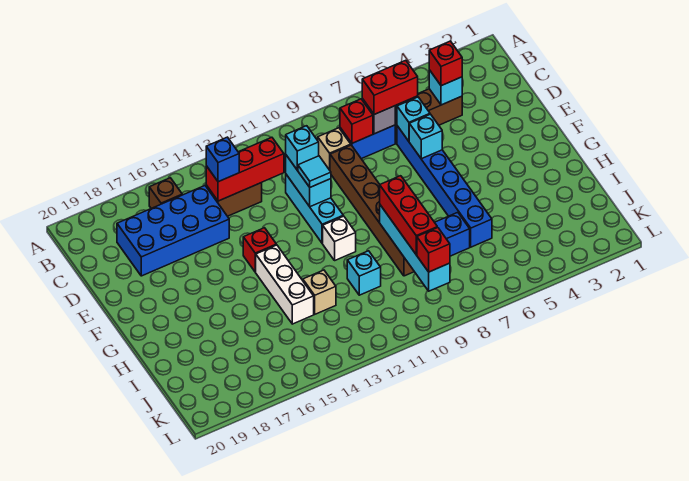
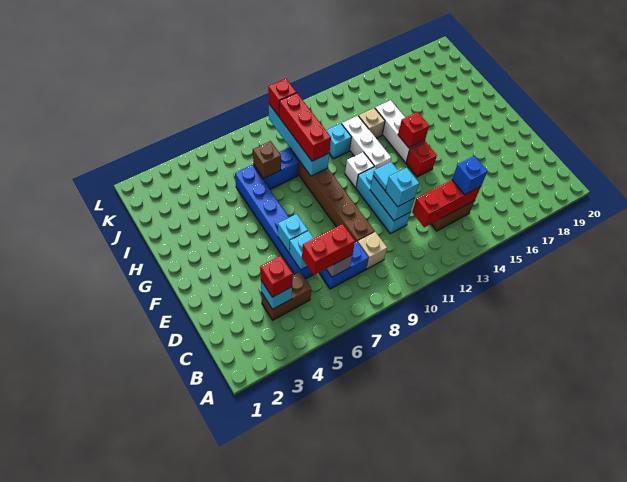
brown 1x1 brick [149,178,182,208] -> brown 1x1 brick moved to [253,141,281,179]
red 1x1 brick [340,99,373,143] -> red 1x1 brick moved to [398,112,429,148]
blue 2x4 brick [117,186,229,276] -> none
none -> white 1x3 brick [342,116,391,169]

